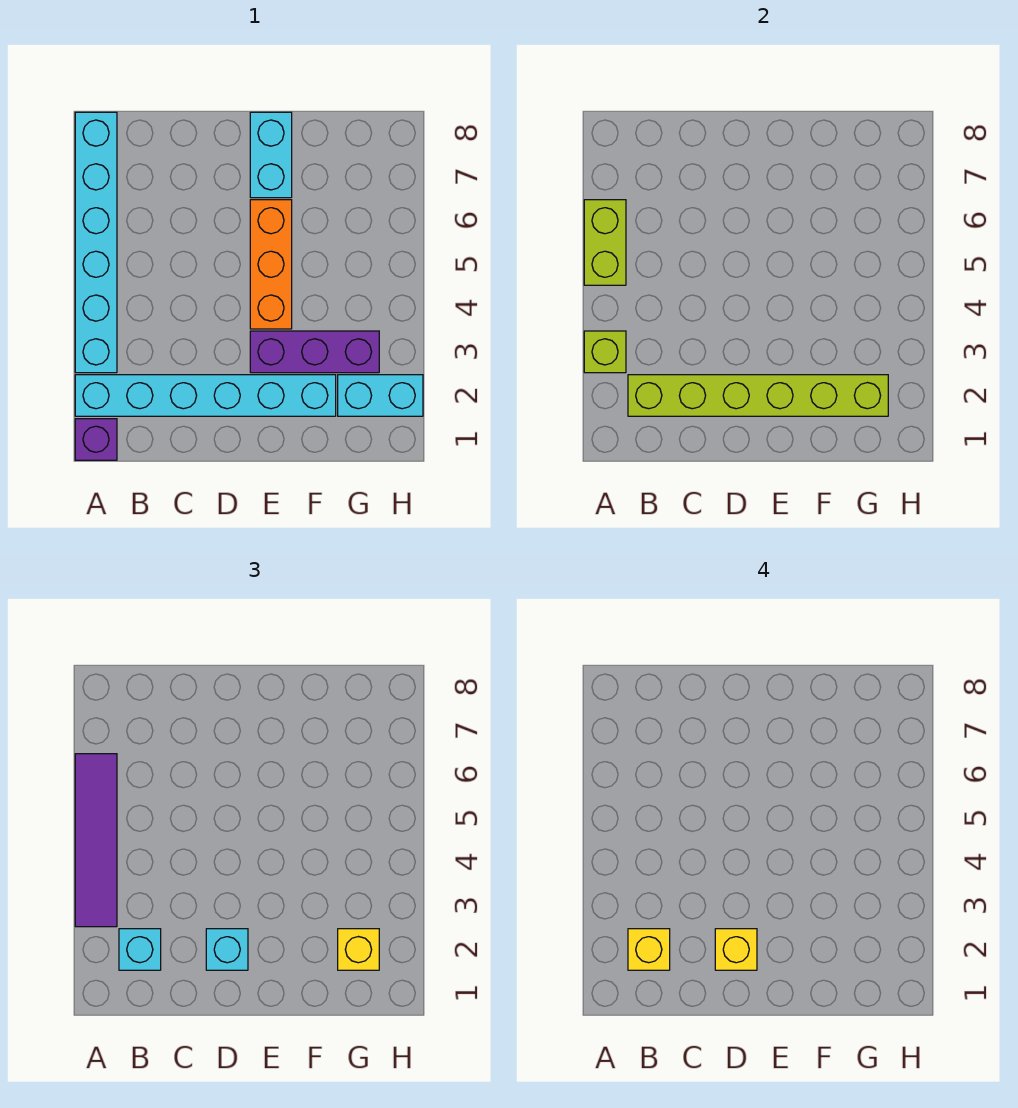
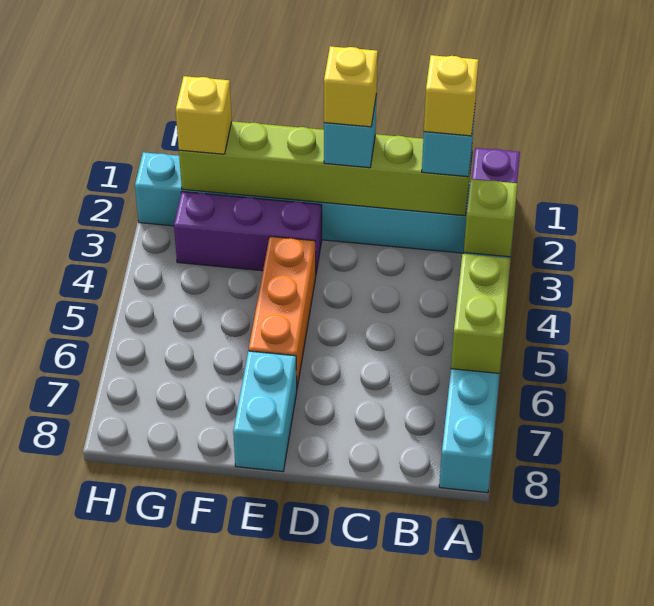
purple 1x4 tile [75,754,117,927] -> none

